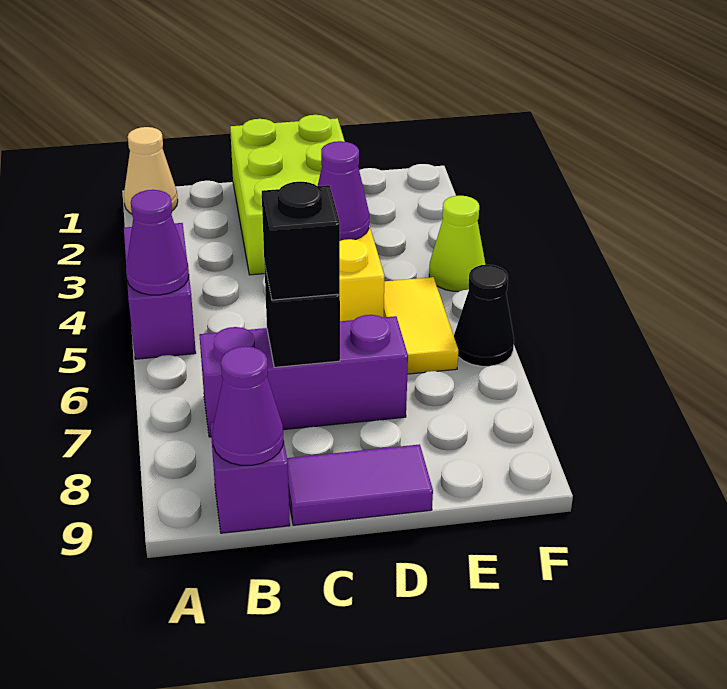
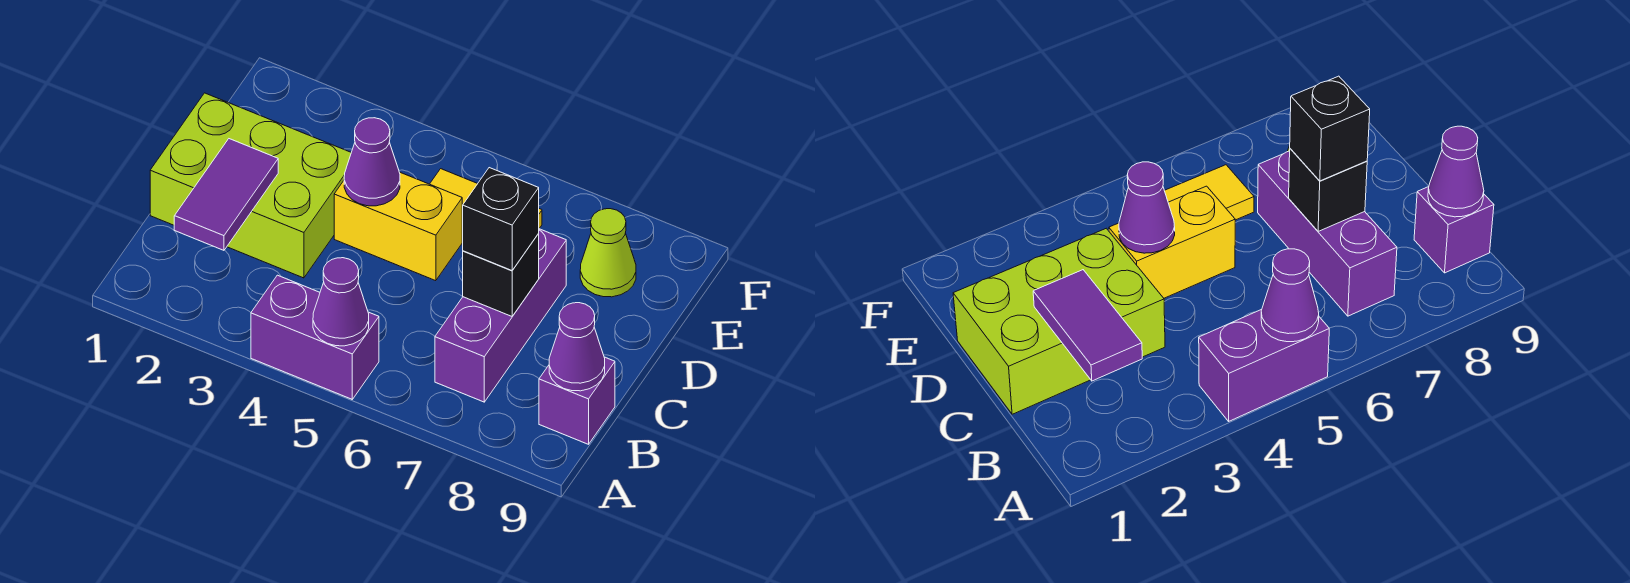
tan 1x1 cone [124,127,178,214] -> none
purple 1x2 tile [287,444,433,525] -> purple 1x2 tile moved to [174,139,278,250]
lime 1x1 cone [429,196,485,292] -> lime 1x1 cone moved to [580,209,636,297]
black 1x1 cone [454,265,514,366] -> none

